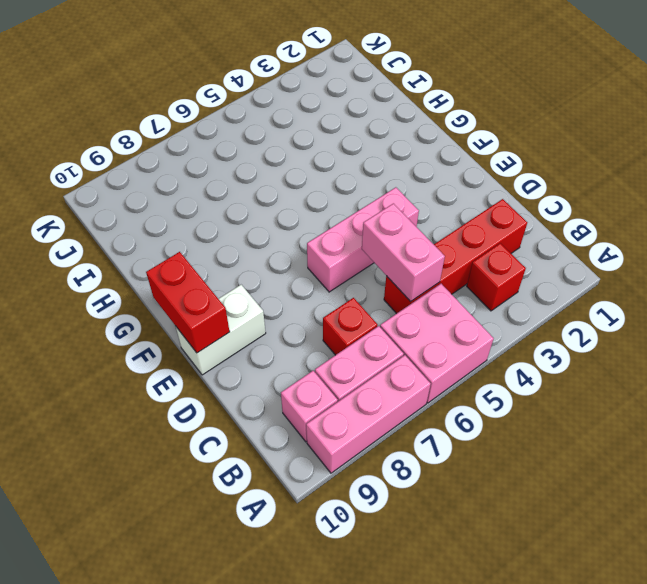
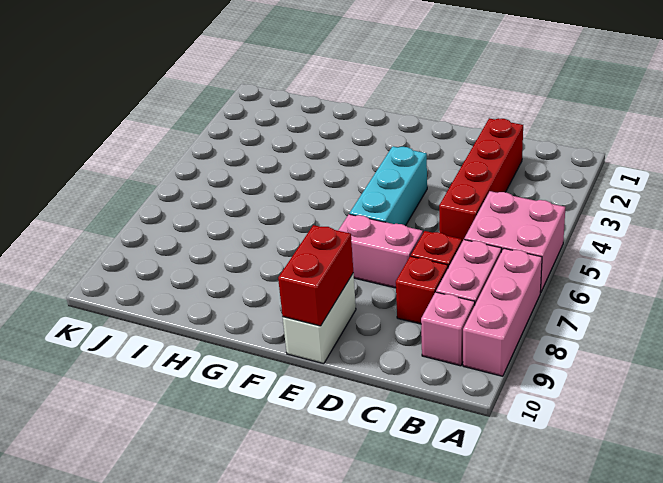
red 1x1 brick [467,243,526,311] -> red 1x1 brick moved to [396,256,448,324]
pink 1x2 brick [362,203,445,302] -> pink 1x2 brick moved to [338,214,423,288]
pink 1x3 brick [307,187,419,292] -> cyan 1x3 brick [349,146,427,226]
red 1x2 brick [146,252,230,353] -> red 1x2 brick turned to [278,225,353,326]

